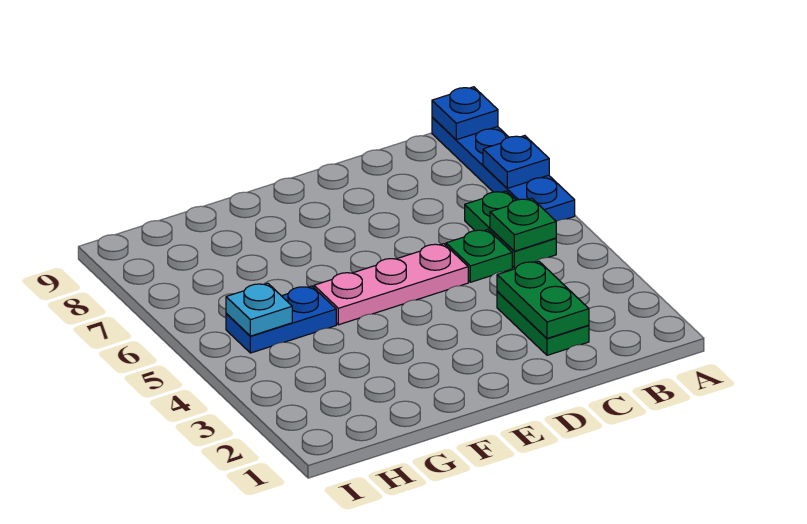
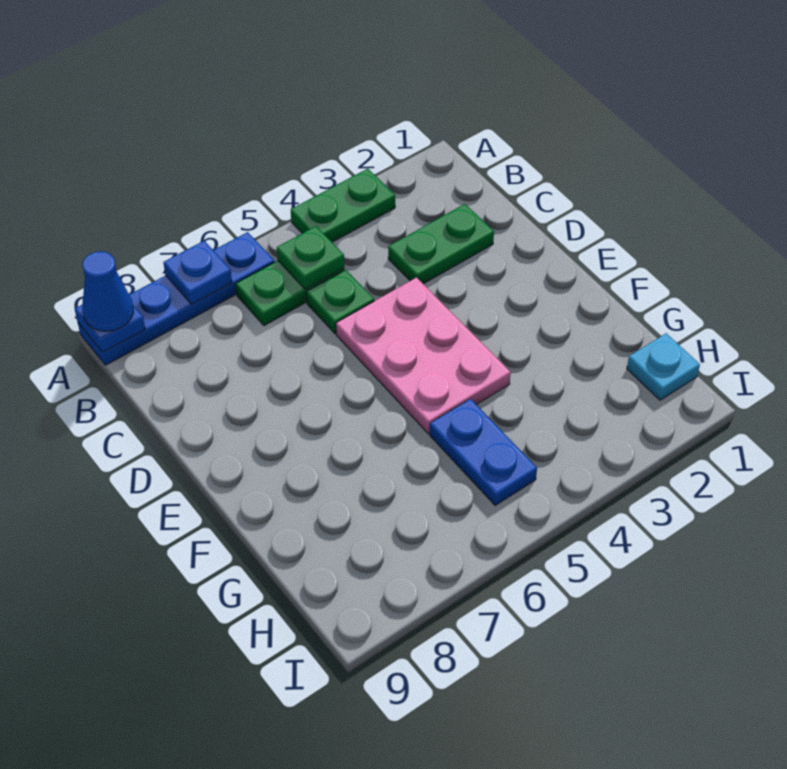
none -> blue 1x1 cone [82,251,133,331]
green 1x2 plate [497,261,589,338] -> green 1x2 plate moved to [291,169,395,242]
pink 1x3 plate [314,244,468,325] -> pink 2x3 plate [336,278,511,434]
cyan 1x1 plate [226,283,292,336] -> cyan 1x1 plate moved to [627,333,700,400]

